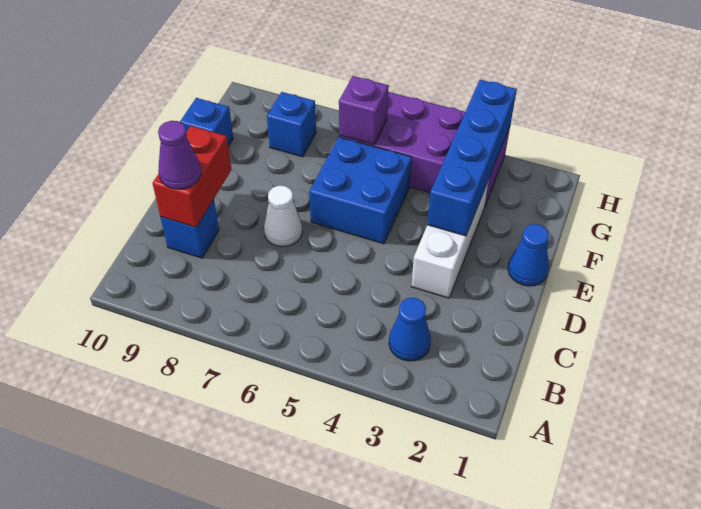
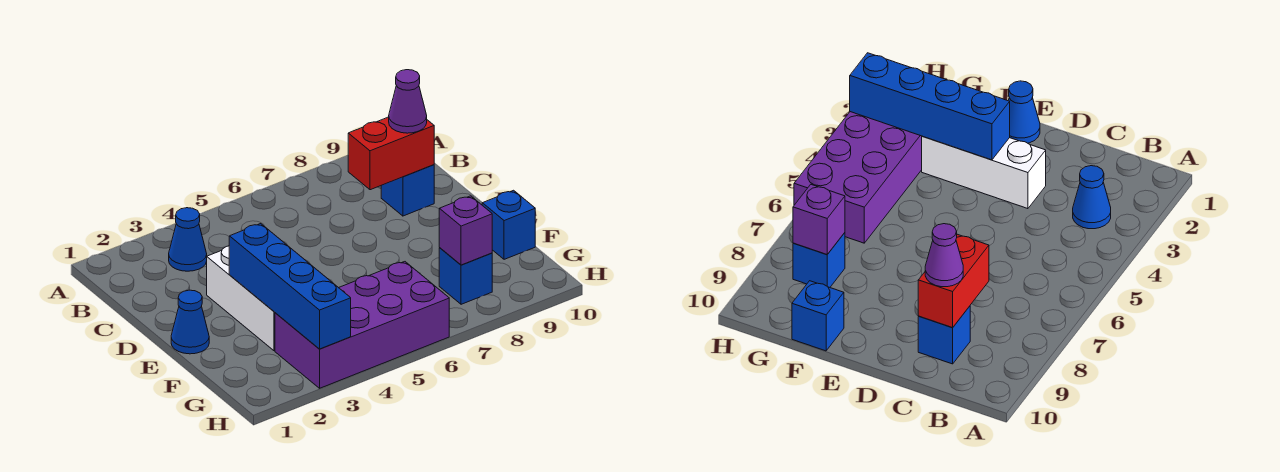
red 1x2 brick [152,126,231,227] -> red 1x2 brick turned to [348,117,434,190]
white 1x1 cone [264,186,303,247] -> none
blue 2x2 brick [309,137,412,244] -> none
purple 1x1 brick [339,76,389,145] -> purple 1x1 brick moved to [439,196,492,265]

